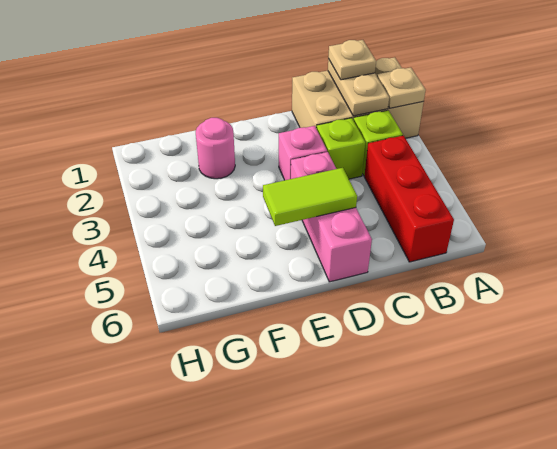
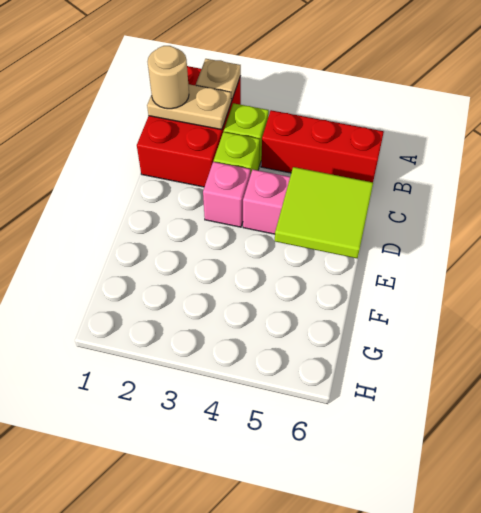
tan 2x3 brick [292,57,424,138] -> red 2x3 brick [137,66,241,187]
tan 1x1 plate [328,40,376,80] -> tan 1x1 round brick [147,46,189,109]
lime 1x2 tile [263,168,357,226] -> lime 2x2 tile [275,167,373,258]
pink 1x1 round brick [196,118,235,179] -> none

